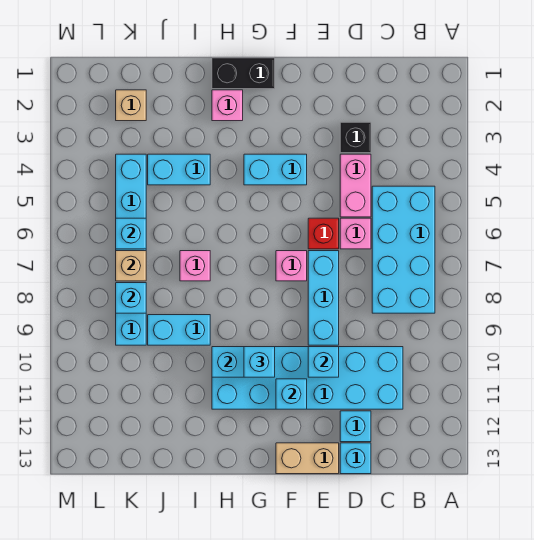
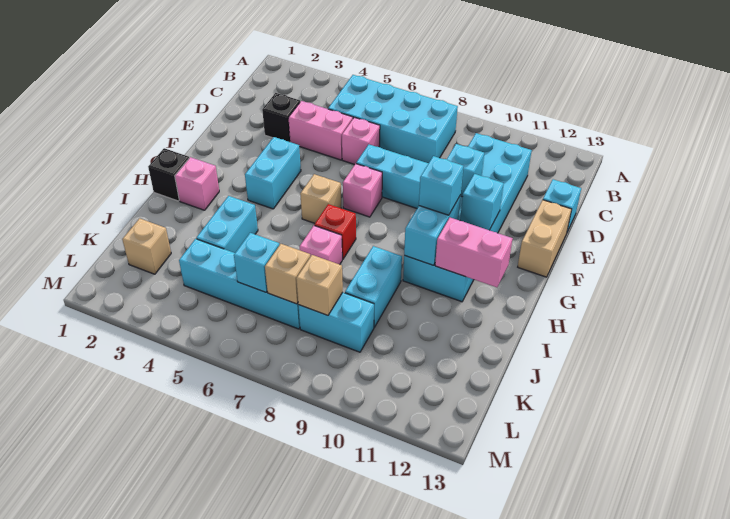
cyan 1x1 brick [340,411,371,442] -> none
red 1x1 brick [308,218,339,249] -> red 1x1 brick moved to [314,204,356,259]
black 1x2 brick [212,58,275,89] -> black 1x1 brick [148,148,189,201]
none -> tan 1x1 brick [300,174,341,223]
none -> pink 1x2 brick [435,218,513,287]
cyan 1x1 brick [116,283,146,313] -> tan 1x1 brick [296,255,343,315]

